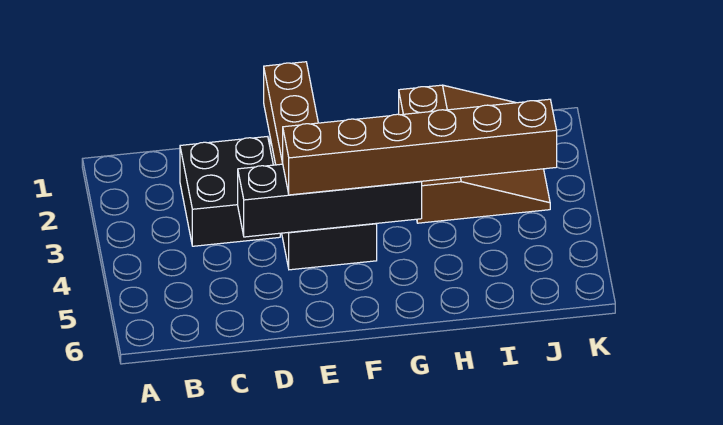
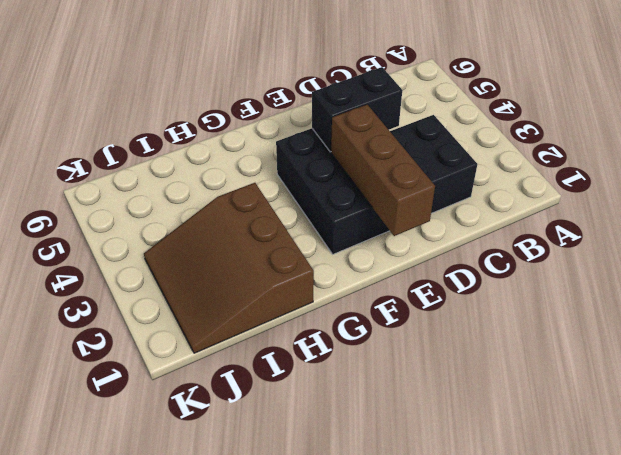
black 1x4 brick [238,164,422,237] -> black 1x2 brick [312,67,402,152]
brown 1x6 brick [282,99,557,195] -> none

